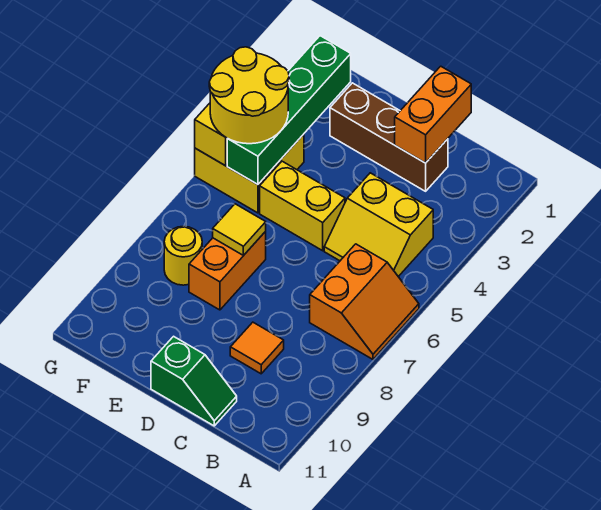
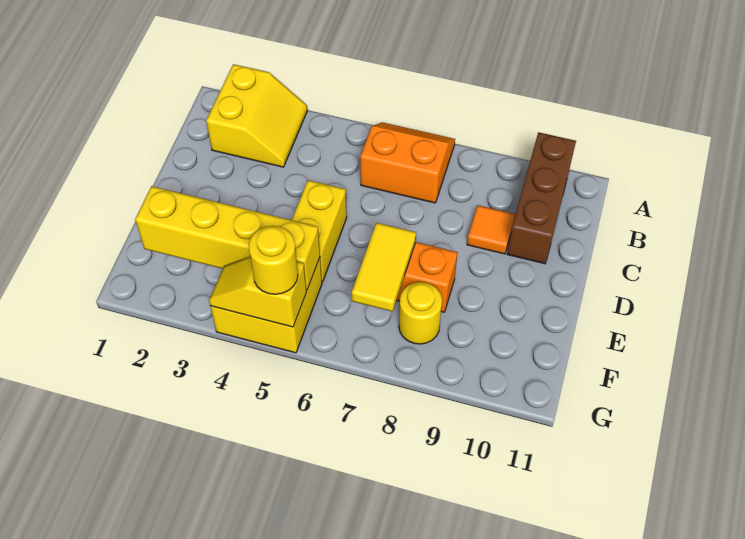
yellow 2x2 slope [324,173,433,277] -> yellow 2x2 slope moved to [206,64,307,167]
orange 1x2 brick [395,66,471,163] -> none
brown 1x3 brick [330,83,448,191] -> brown 1x3 brick moved to [507,132,576,264]
green 1x2 slope [151,336,237,426] -> none
yellow 1x1 tile [213,204,266,255] -> yellow 1x2 tile [352,223,416,311]
green 1x4 brick [227,36,351,184] -> yellow 1x4 brick [135,186,320,290]
yellow 2x2 round brick [209,47,289,144] -> yellow 1x1 round brick [249,226,298,294]

